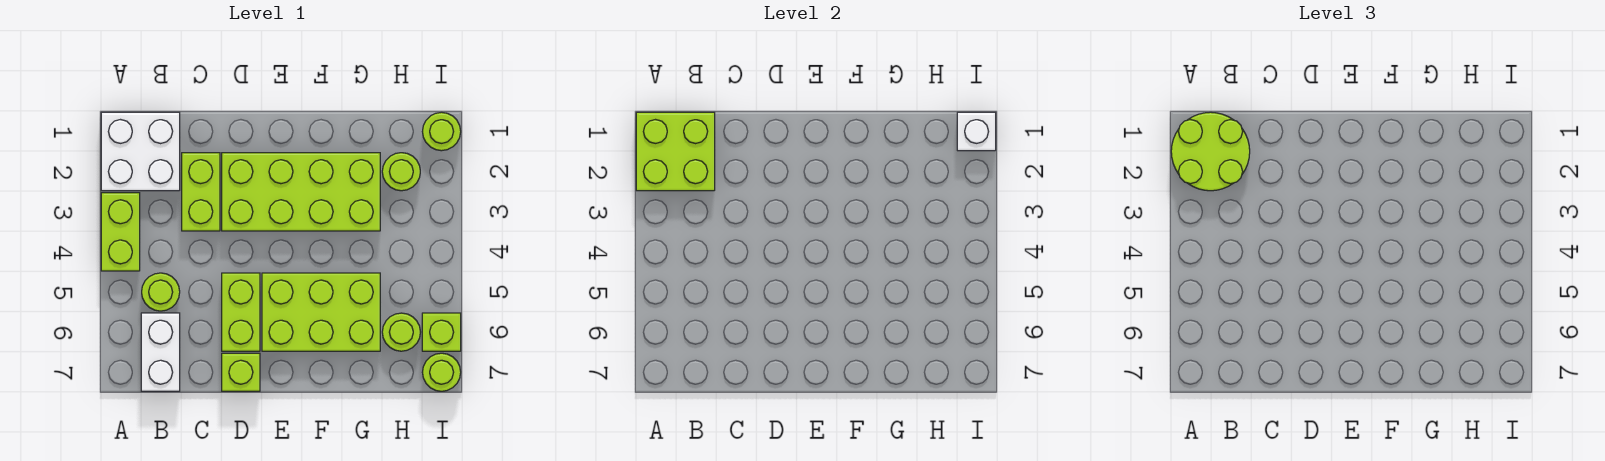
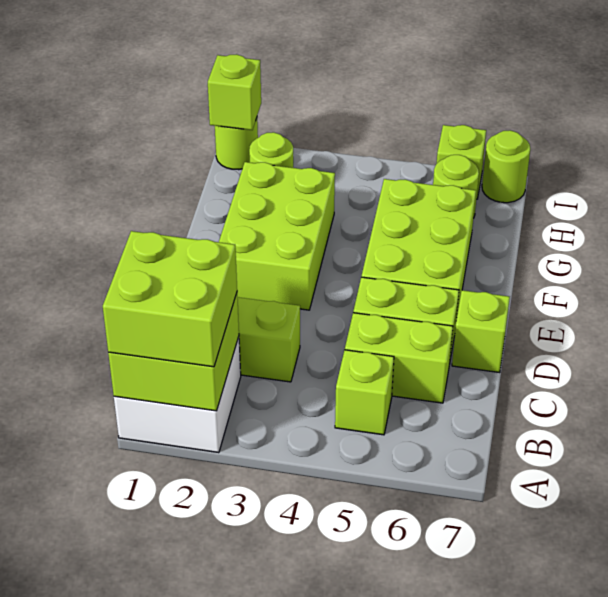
lime 2x2 round brick [1171,112,1250,191] -> lime 2x2 brick [103,231,237,367]
lime 1x2 brick [101,193,140,271] -> lime 1x2 brick moved to [345,313,453,403]
lime 1x1 round brick [142,273,180,311] -> lime 1x1 brick [335,350,394,435]
white 1x2 brick [141,313,180,391] -> none
lime 2x4 brick [222,153,380,231] -> lime 2x3 brick [219,162,335,310]
white 1x1 brick [957,112,996,151] -> lime 1x1 brick [208,54,261,130]

